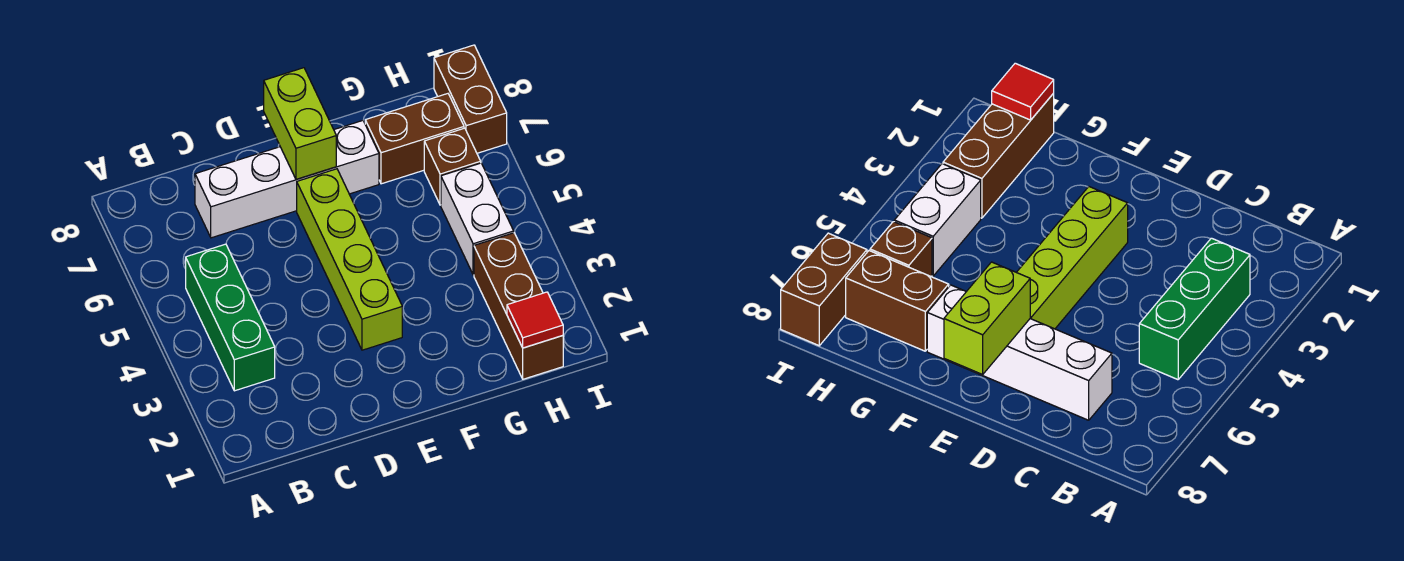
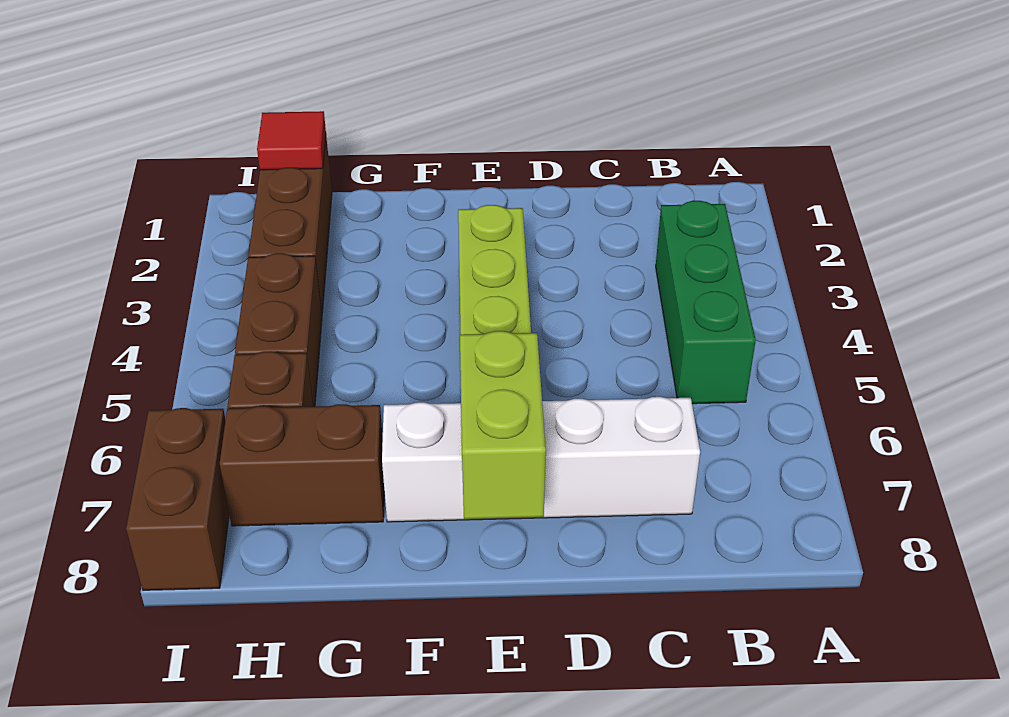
white 1x2 brick [441,163,514,275] -> brown 1x2 brick [235,253,322,407]

